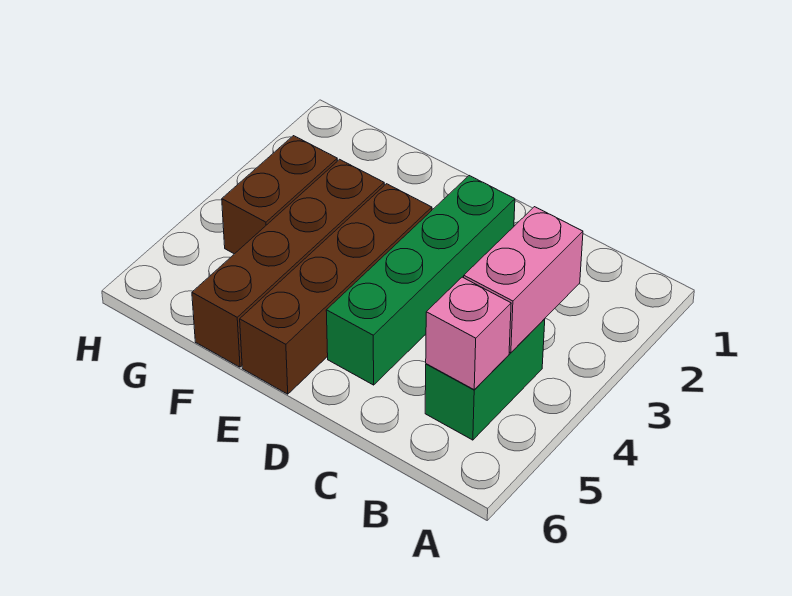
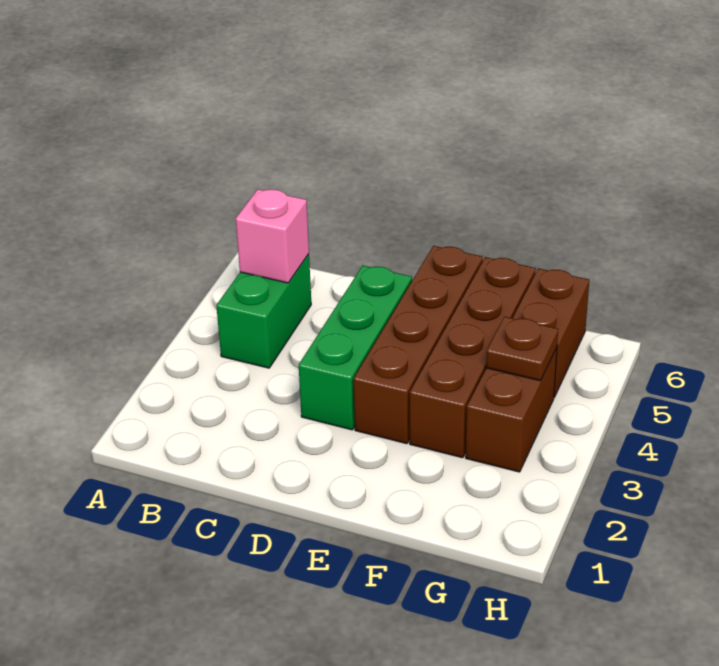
pink 1x2 brick [464,207,583,353] -> none
green 1x4 brick [326,176,515,385] -> green 1x3 brick [299,266,412,430]
none -> brown 1x1 plate [486,317,558,381]
none -> brown 1x2 brick [513,268,589,397]

